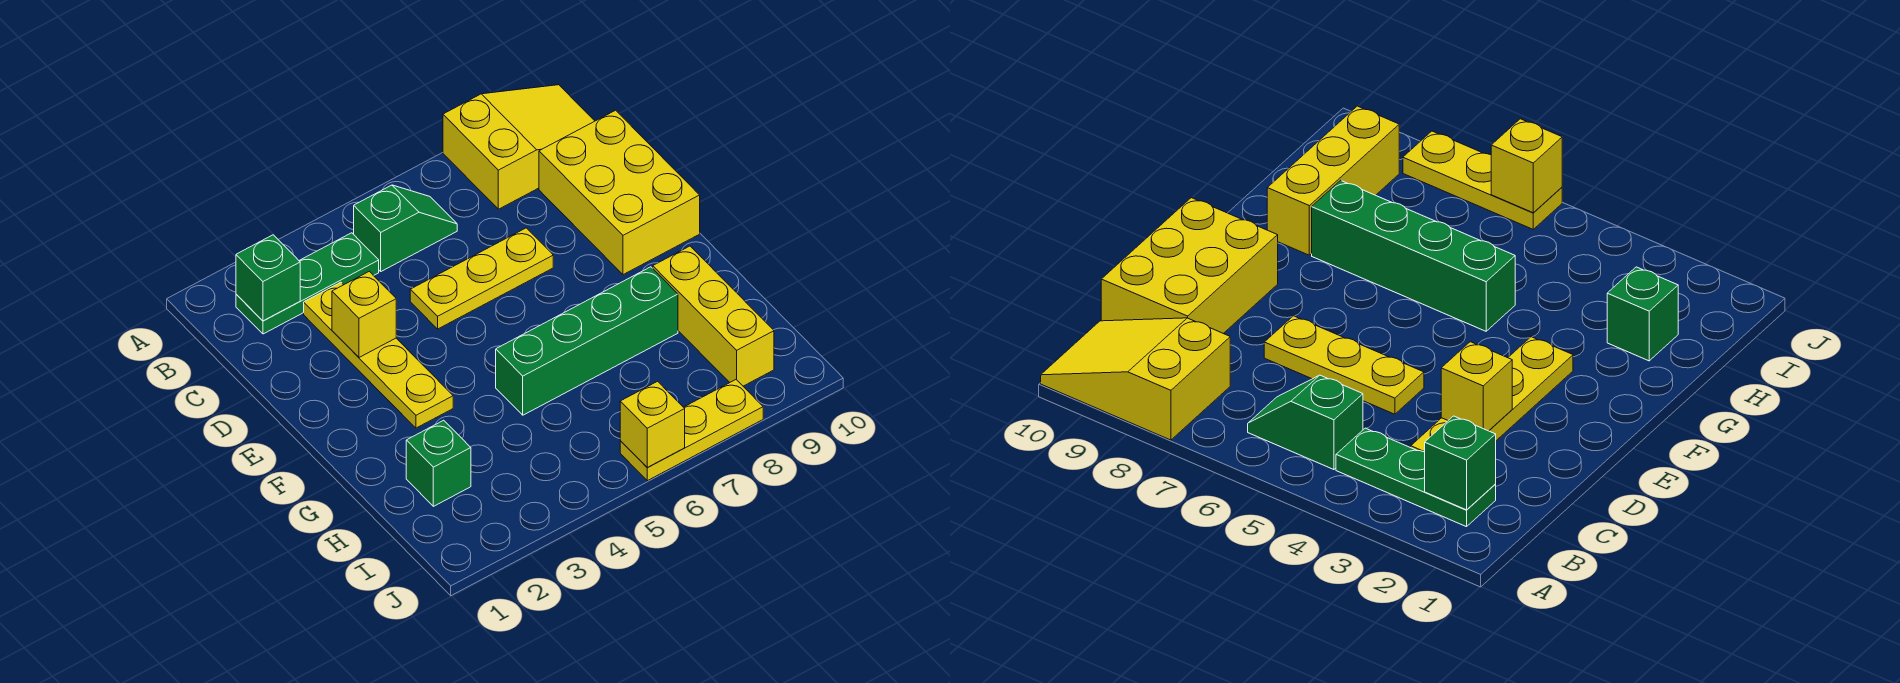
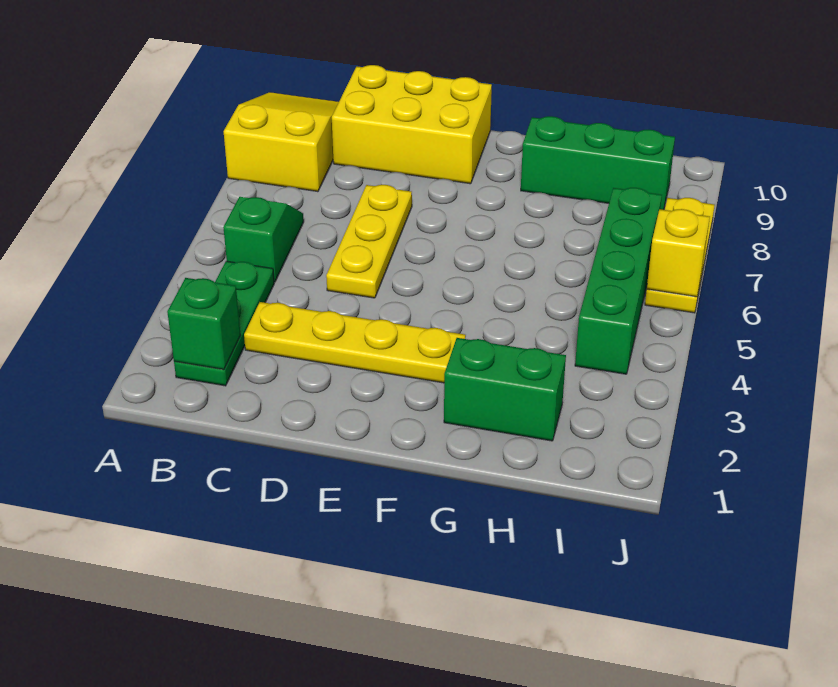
yellow 1x1 brick [332,271,396,357] -> none
green 1x4 brick [496,267,678,415] -> green 1x4 brick moved to [575,188,662,374]
yellow 1x3 brick [653,246,774,386] -> green 1x3 brick [521,116,675,210]
green 1x1 brick [406,420,471,506] -> green 1x2 brick [444,338,566,441]

